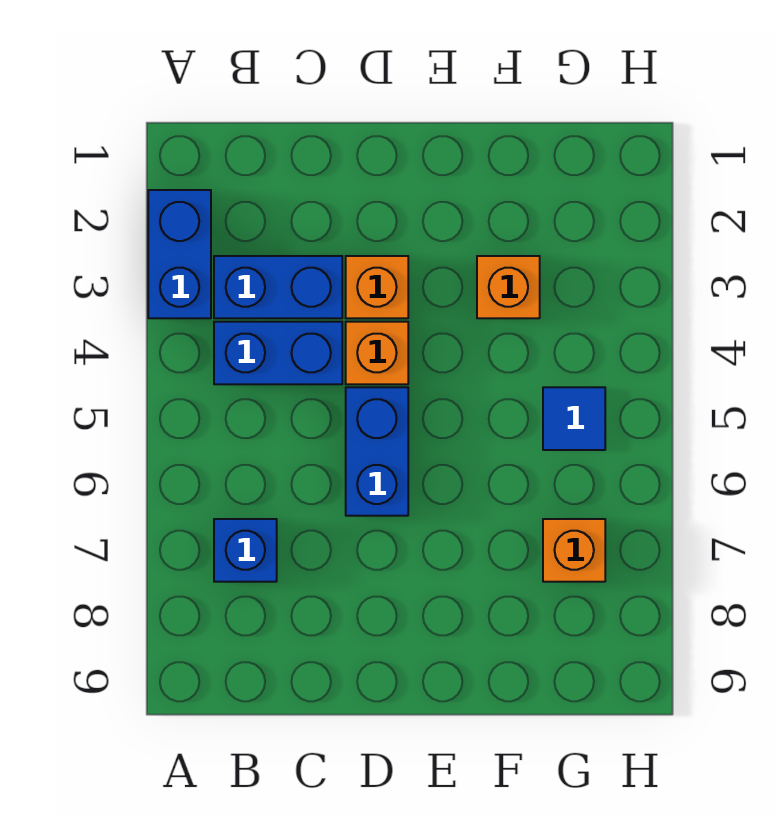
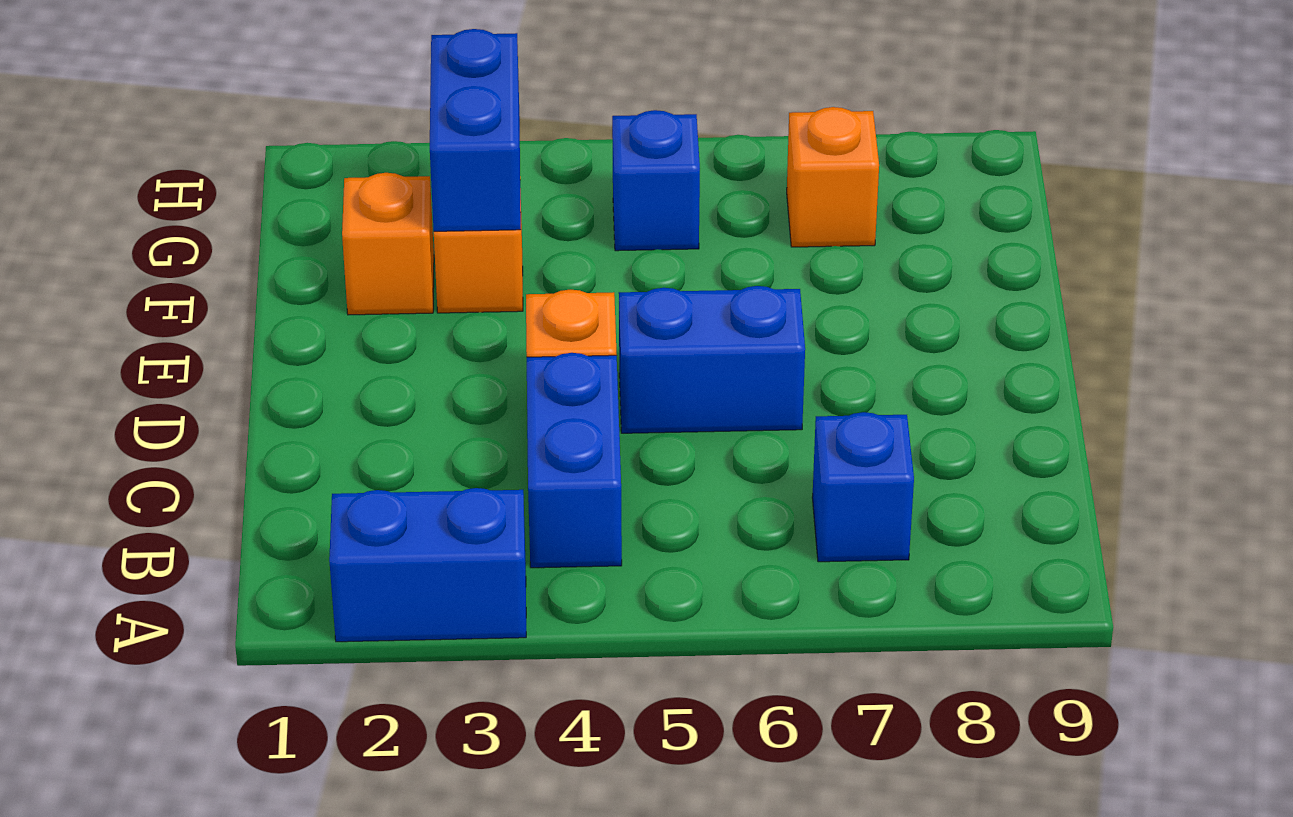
blue 1x2 brick [214,256,342,318] -> blue 1x2 brick moved to [430,29,521,231]
orange 1x1 brick [346,256,408,318] -> orange 1x1 brick moved to [342,173,434,315]
blue 1x1 tile [543,387,605,450] -> blue 1x1 brick [612,110,700,251]

